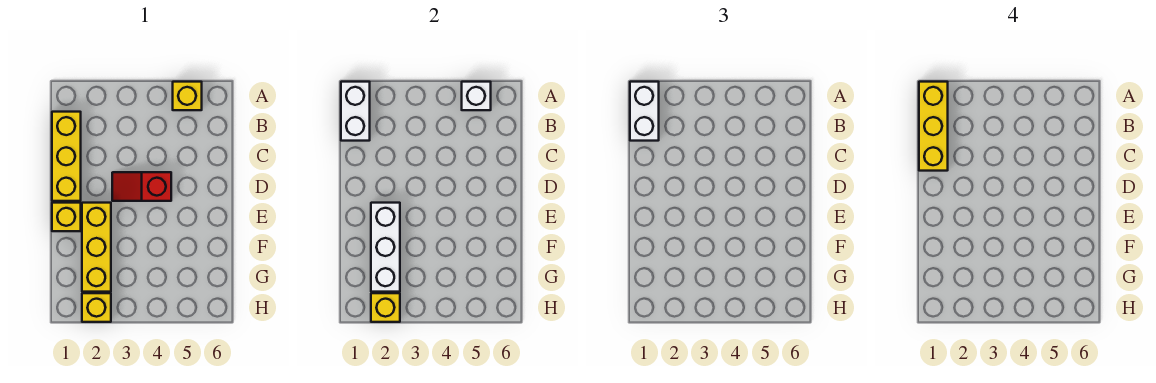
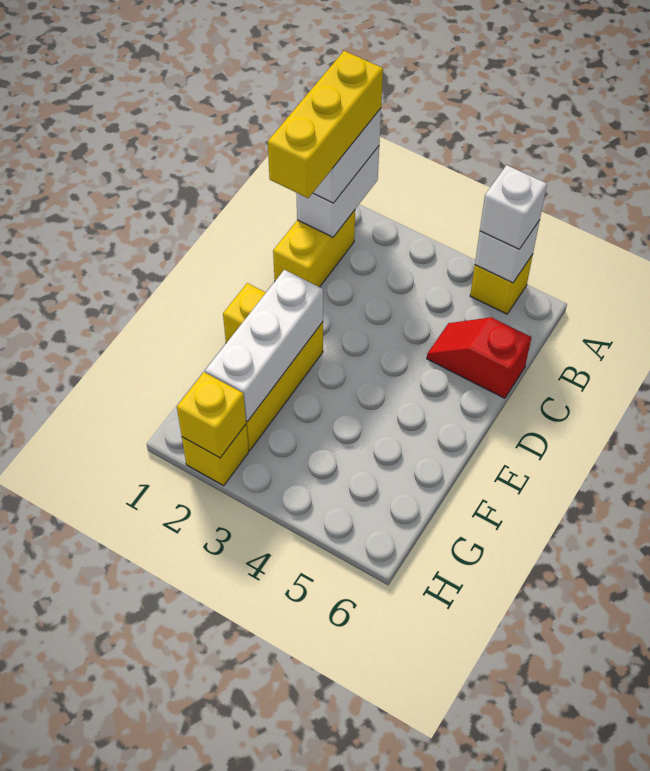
none -> white 1x1 brick [480,165,547,249]
yellow 1x3 brick [52,112,81,201] -> yellow 1x2 brick [273,210,355,287]
red 1x2 slope [112,172,171,201] -> red 1x2 slope moved to [427,317,531,398]

